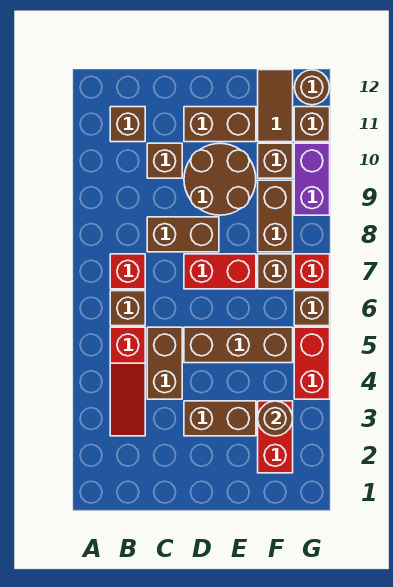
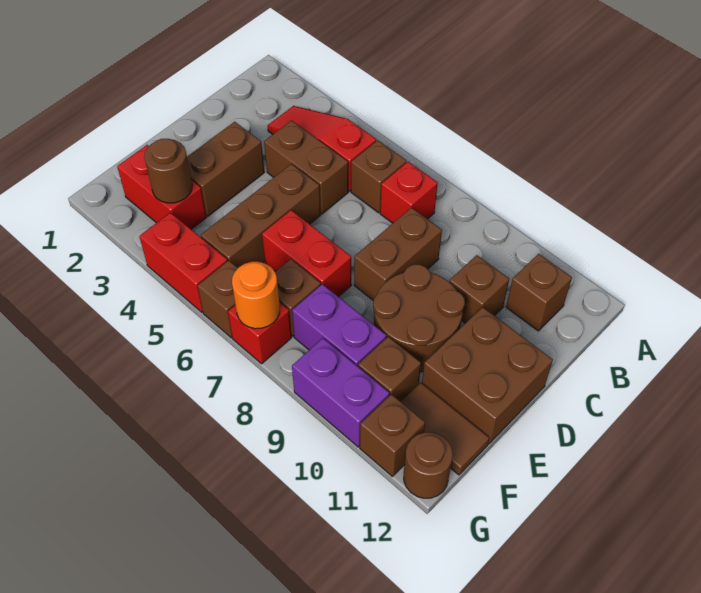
red 1x2 brick [184,254,256,289] -> red 1x2 brick turned to [262,210,351,297]
brown 1x2 brick [184,107,256,142] -> brown 2x2 brick [422,307,553,444]
brown 1x2 brick [258,180,293,252] -> purple 1x2 brick [292,284,387,366]
none -> orange 1x1 round brick [232,262,280,329]

